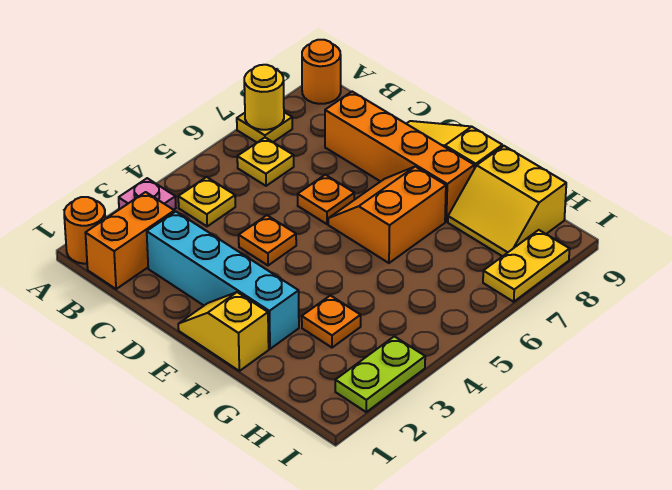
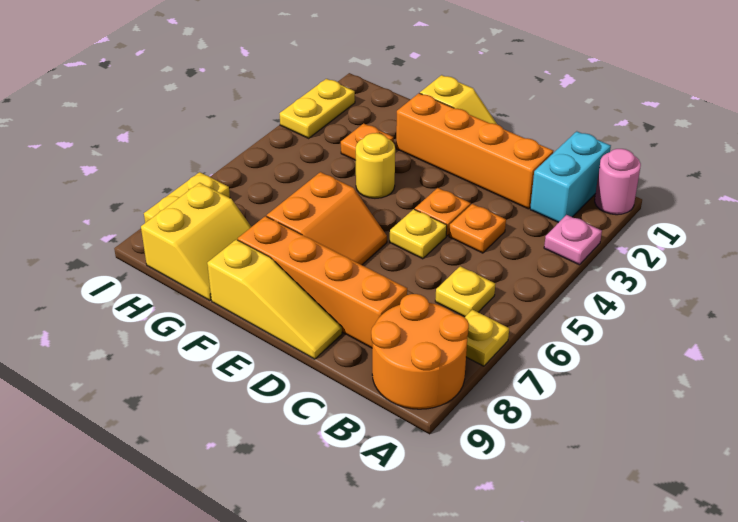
orange 1x1 round brick [64,197,105,264] -> pink 1x1 round brick [595,149,641,215]
yellow 1x1 round brick [244,65,284,130] -> yellow 1x1 round brick moved to [356,133,395,198]
orange 1x1 round brick [302,40,341,104] -> orange 2x2 round brick [371,294,469,409]
orange 1x2 brick [86,192,174,289] -> cyan 1x2 brick [530,131,611,223]
yellow 1x1 plate [178,177,235,226] -> yellow 1x1 plate moved to [390,209,447,259]
cyan 1x4 brick [147,212,299,349] -> orange 1x4 brick [396,93,553,209]
orange 1x1 plate [298,175,354,224] -> orange 1x1 plate moved to [449,204,506,253]
yellow 2x2 slope [448,146,566,256] -> yellow 2x2 slope turned to [141,183,251,301]
lime 1x2 plate [335,336,425,412] -> yellow 1x2 plate [280,79,355,138]

